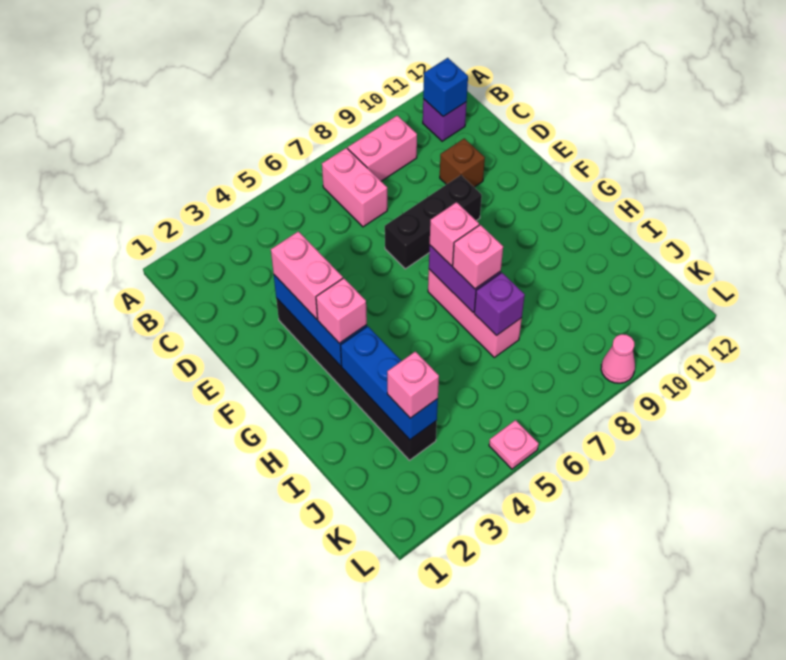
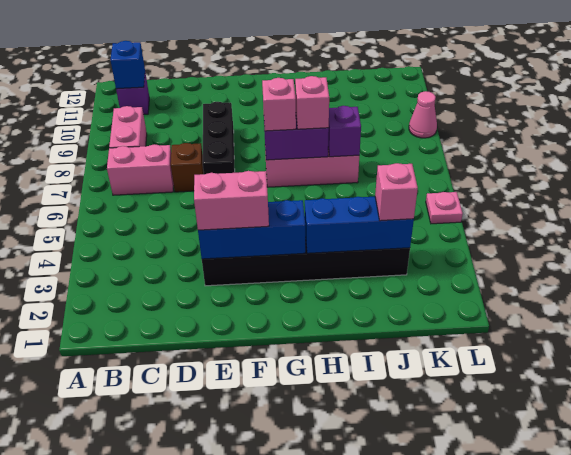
brown 1x1 brick [440,138,485,187] -> brown 1x1 brick moved to [171,143,204,192]
pink 1x1 brick [316,278,367,343] -> none

